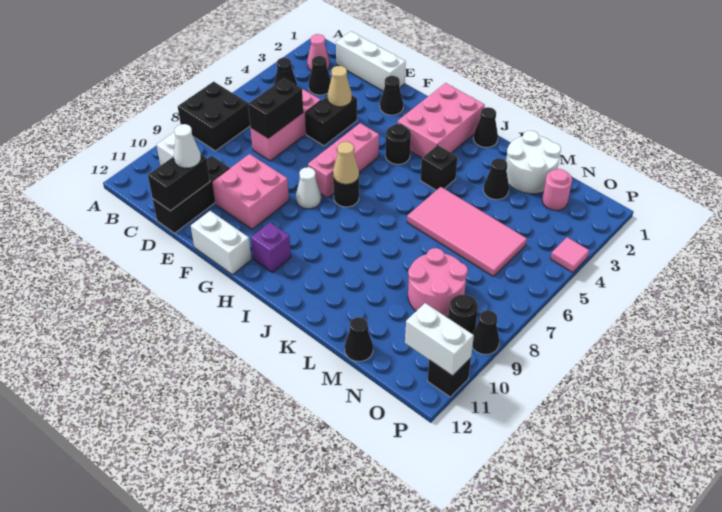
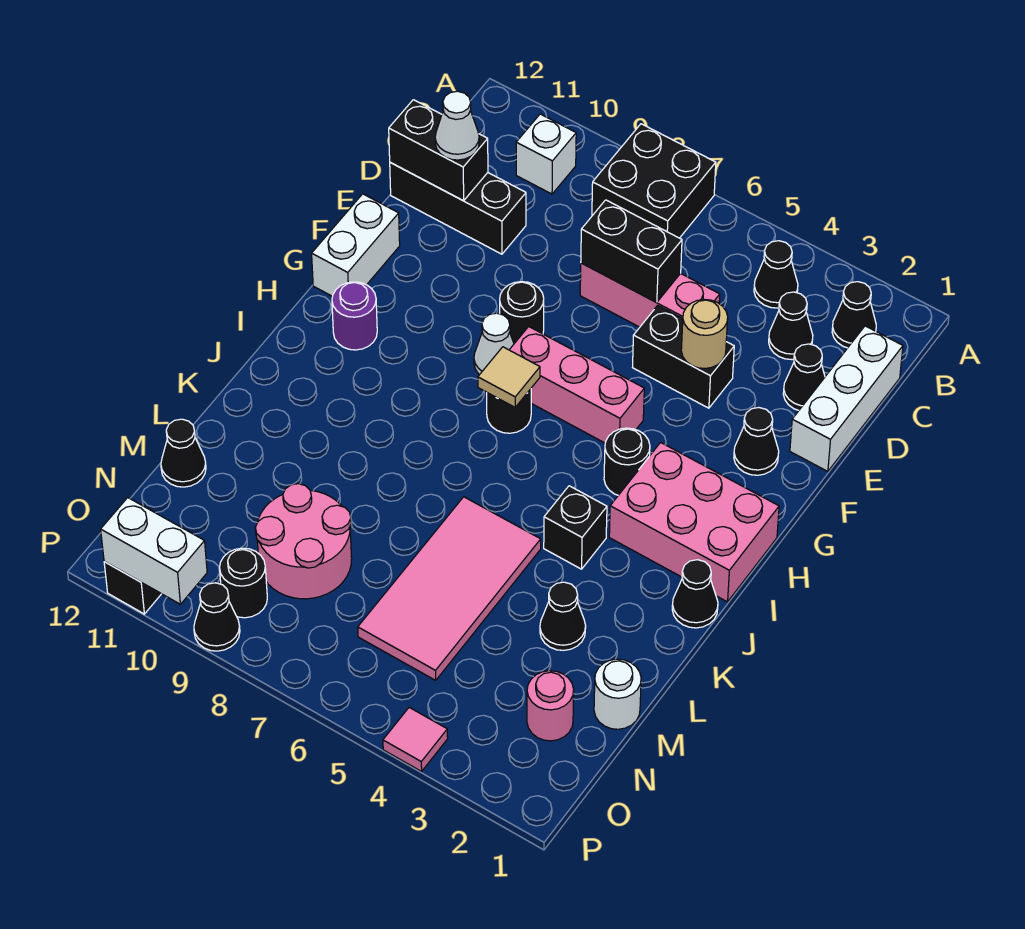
pink 1x1 cone [307,34,330,70] -> black 1x1 cone [832,282,876,348]
none -> black 1x1 cone [783,344,825,410]
tan 1x1 cone [328,66,352,107] -> tan 1x1 round brick [681,299,728,369]
pink 2x2 brick [212,154,289,229] -> none
none -> black 1x1 round brick [500,282,544,343]
tan 1x1 cone [333,142,359,184] -> tan 1x1 tile [478,347,540,407]
purple 1x1 brick [251,223,291,273] -> purple 1x1 round brick [332,282,377,350]
white 2x2 round brick [506,131,561,194] -> white 1x1 round brick [594,659,641,729]
white 1x2 brick [405,303,474,376] -> white 1x2 brick turned to [101,498,207,604]

